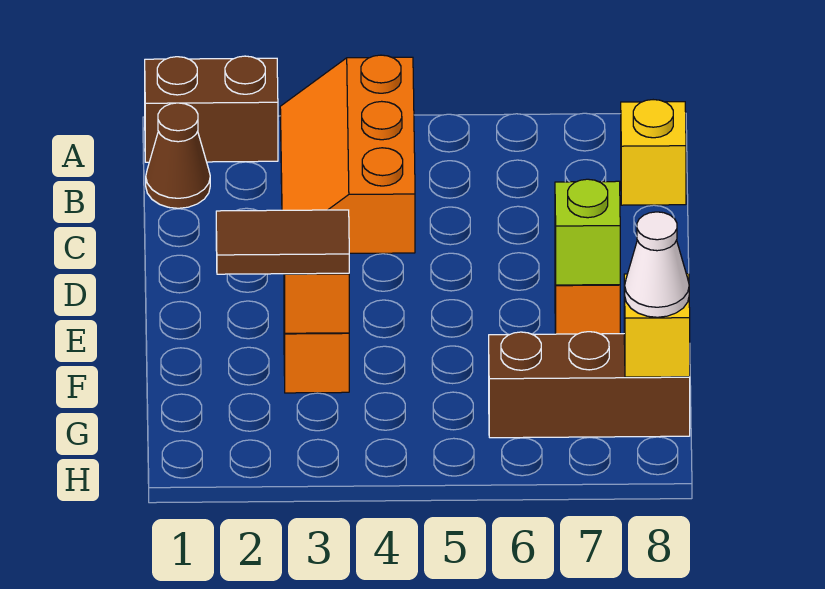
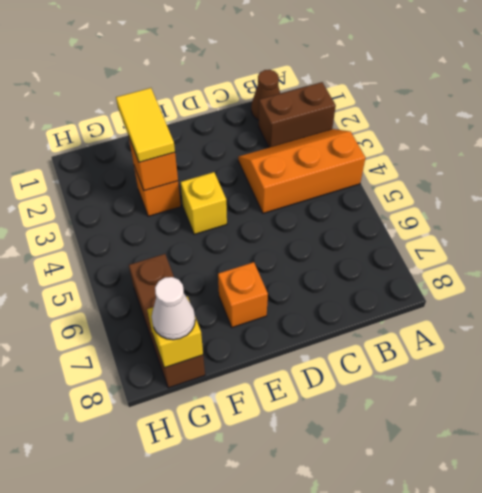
brown 1x2 brick [145,56,278,162] -> brown 1x2 brick turned to [258,82,336,147]
yellow 1x1 brick [621,100,686,205] -> yellow 1x1 brick moved to [181,172,227,234]
lime 1x1 brick [555,179,620,285] -> none
brown 1x2 tile [216,210,349,274] -> yellow 1x2 tile [116,88,175,162]

